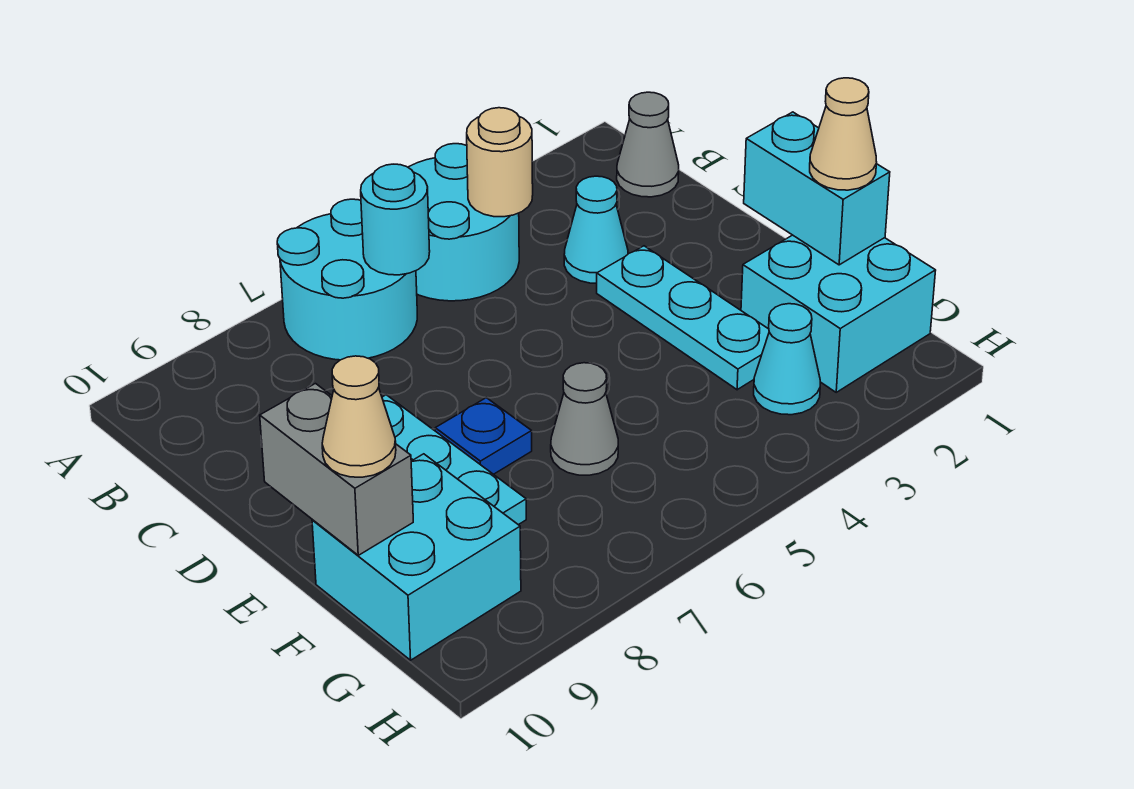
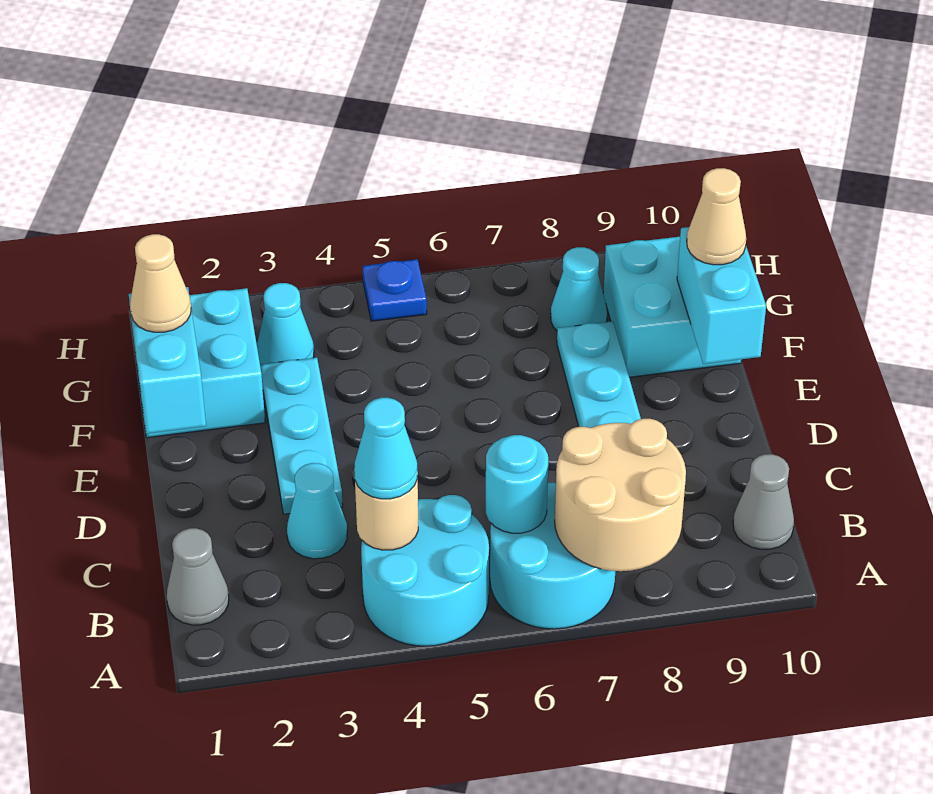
none -> tan 2x2 round brick [555,419,686,571]
none -> cyan 1x1 cone [354,398,417,499]
blue 1x1 plate [435,398,532,474] -> blue 1x1 plate moved to [363,259,427,321]
grey 1x2 brick [260,384,413,555] -> cyan 1x2 brick [677,227,766,364]
grey 1x1 cone [551,363,618,475] -> grey 1x1 cone moved to [733,454,794,549]
none -> cyan 1x1 cone [551,247,607,330]

